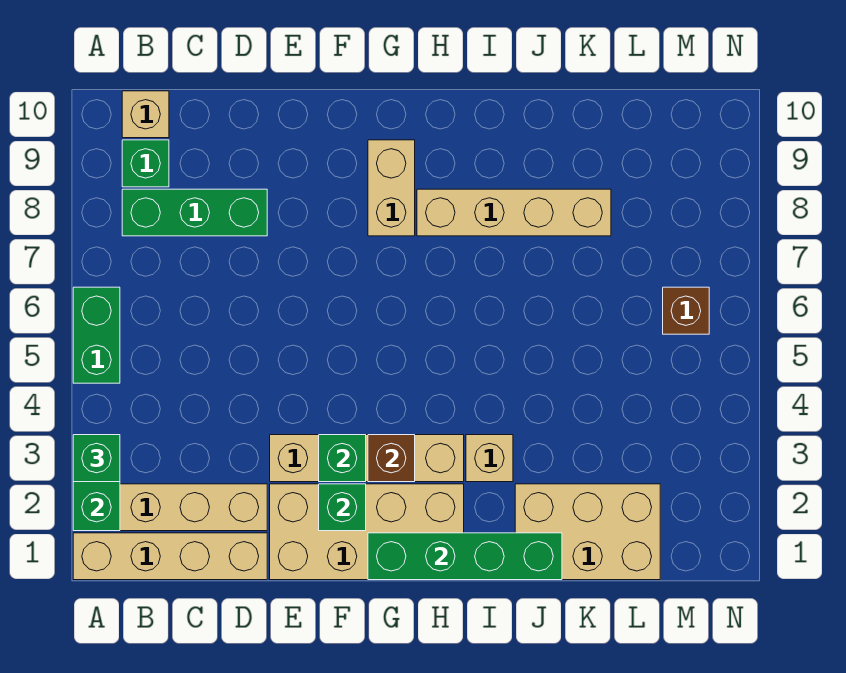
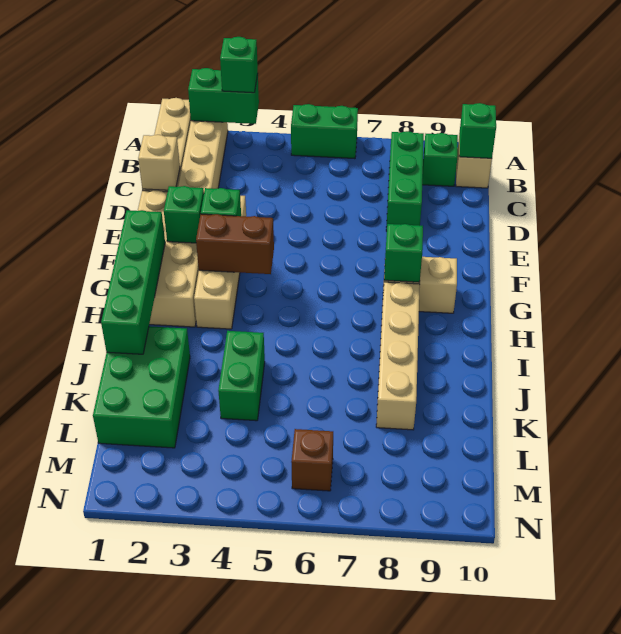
none -> green 1x1 brick [459,103,496,158]
brown 1x1 brick [368,435,415,482] -> brown 1x2 brick [196,214,274,274]
none -> green 1x1 brick [384,224,423,282]
tan 1x1 brick [466,435,513,482] -> tan 1x1 brick moved to [138,135,180,191]
tan 2x3 brick [515,484,660,580] -> green 2x3 brick [93,326,190,448]
none -> green 1x2 brick [218,331,265,421]

